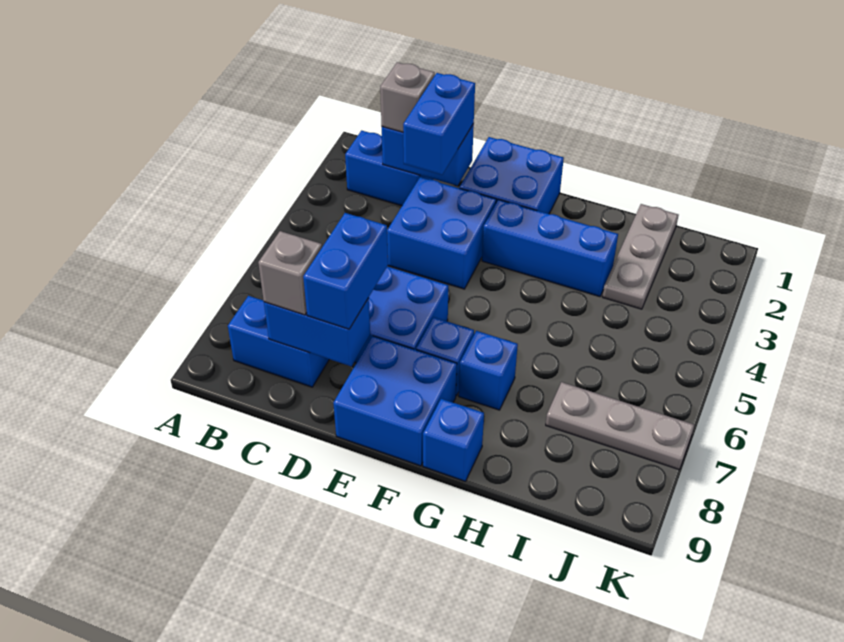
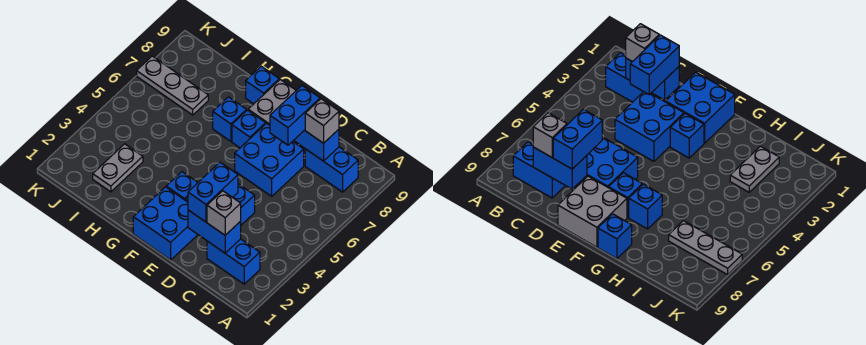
blue 2x2 brick [333,336,457,466] -> grey 2x2 brick [248,79,296,143]
blue 1x3 brick [482,200,618,297] -> blue 1x1 brick [166,172,198,200]
grey 1x3 plate [602,204,678,309] -> grey 1x2 plate [93,144,143,192]

